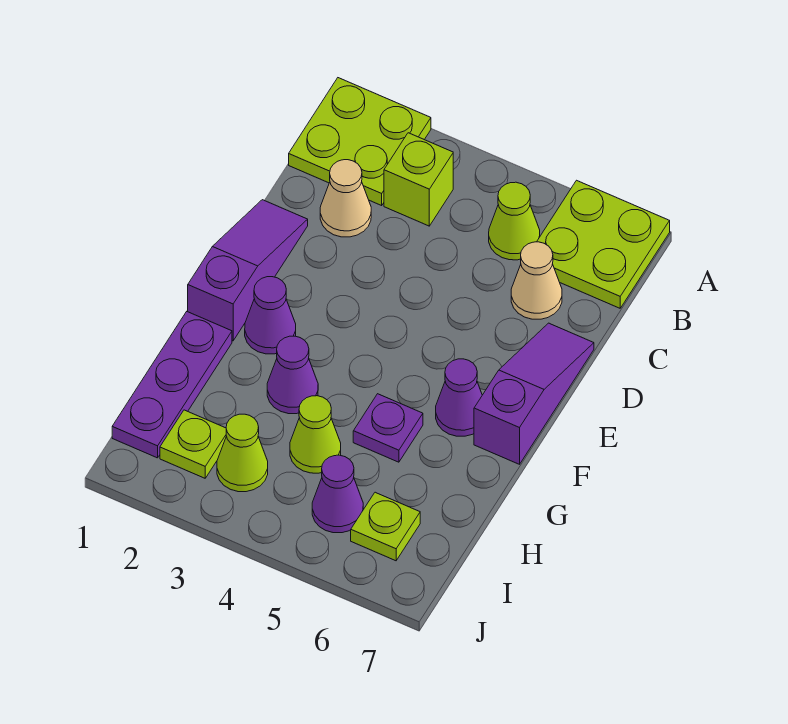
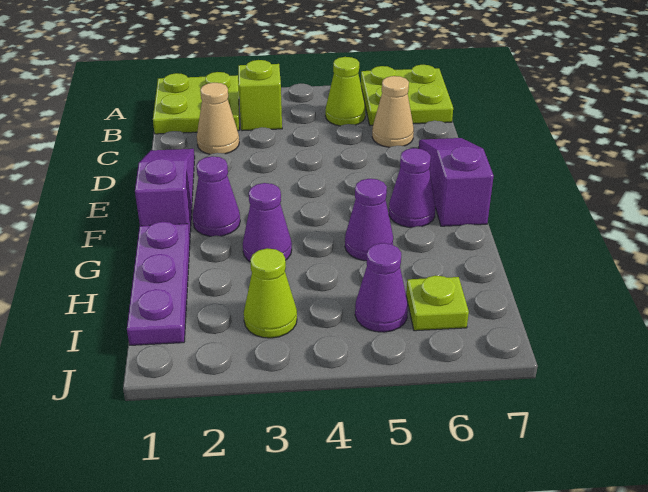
purple 1x1 plate [353,394,423,462] -> purple 1x1 cone [345,179,393,261]
lime 1x1 cone [290,396,341,473] -> none
lime 1x1 plate [160,410,226,478] -> none

